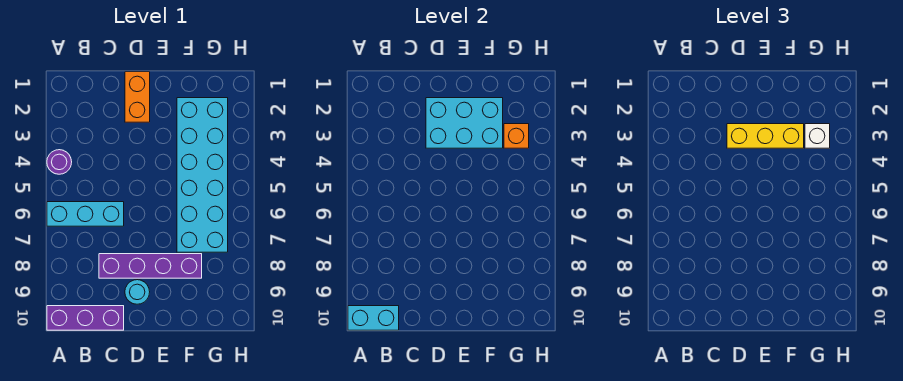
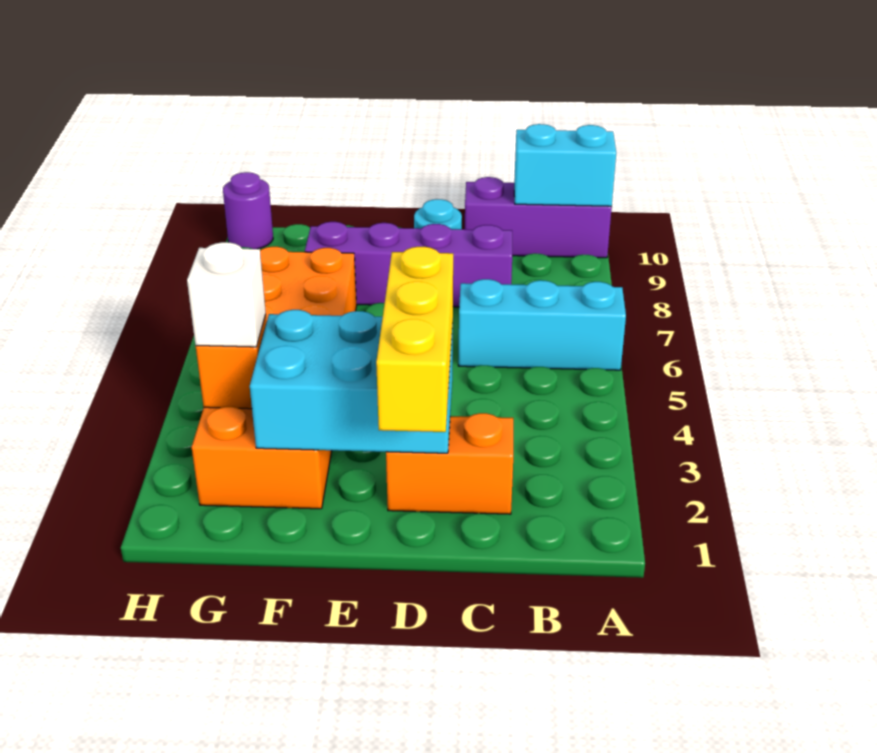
purple 1x1 round brick [47,150,72,174] -> purple 1x1 round brick moved to [223,172,273,249]
orange 1x2 brick [125,72,150,122] -> orange 1x2 brick turned to [386,413,513,514]
yellow 1x3 brick [727,124,804,148] -> yellow 1x3 brick turned to [376,247,453,432]
cyan 2x6 brick [177,98,228,252] -> orange 2x6 brick [192,247,357,509]

